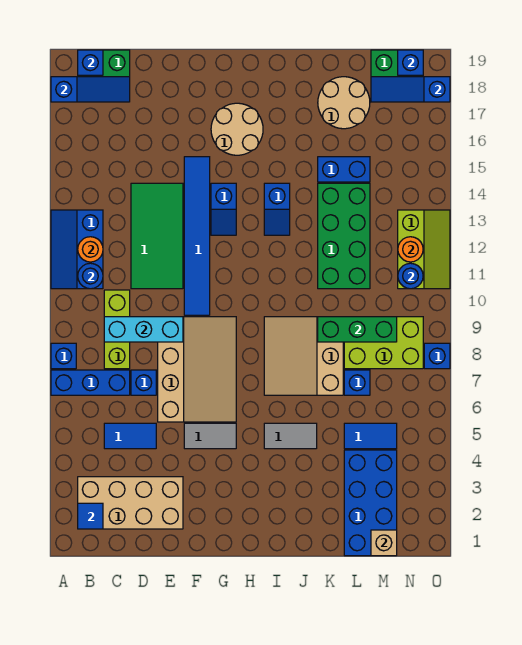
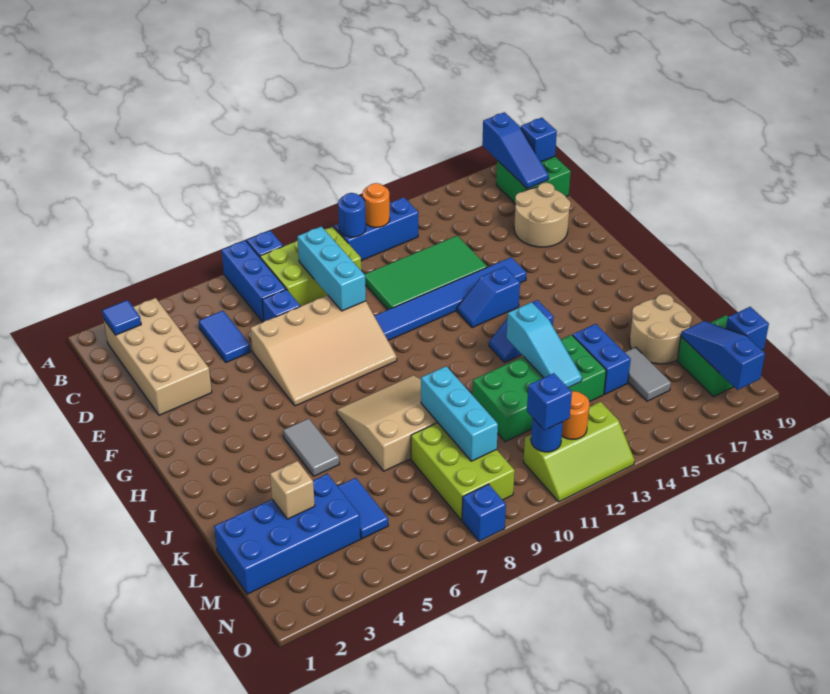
lime 1x3 brick [104,290,130,369] -> lime 2x3 brick [260,227,361,306]
grey 1x2 tile [184,423,236,449] -> grey 1x2 tile moved to [625,347,671,401]
tan 2x2 round brick [211,103,263,155] -> tan 2x2 round brick moved to [514,183,571,247]
none -> cyan 1x3 slope [507,302,582,388]
green 1x3 brick [318,317,397,342] -> cyan 1x3 brick [421,366,498,461]
blue 1x1 brick [344,370,370,395] -> blue 1x1 brick moved to [527,373,572,430]
tan 1x1 brick [371,530,397,556] -> tan 1x1 brick moved to [270,461,315,519]

